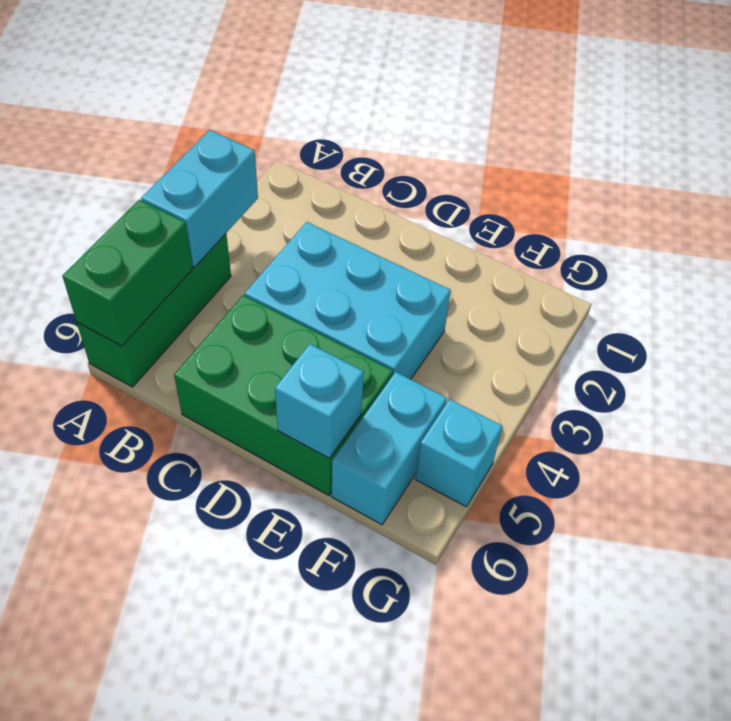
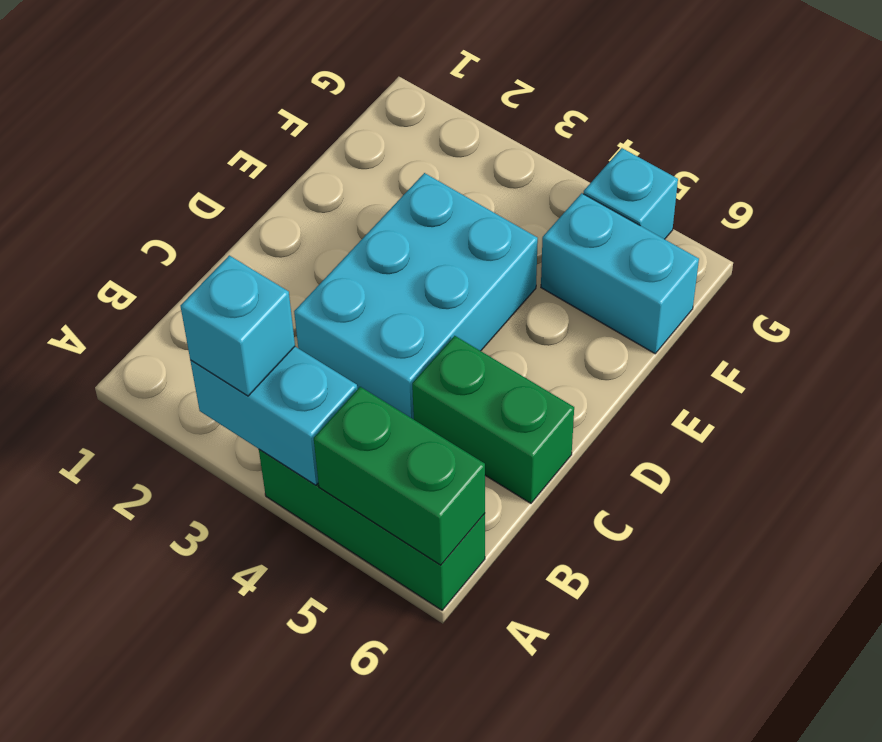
green 2x3 brick [174,295,393,495] -> green 1x2 brick [412,336,574,503]
cyan 1x1 brick [275,344,364,458] -> cyan 1x1 brick moved to [181,255,295,396]

